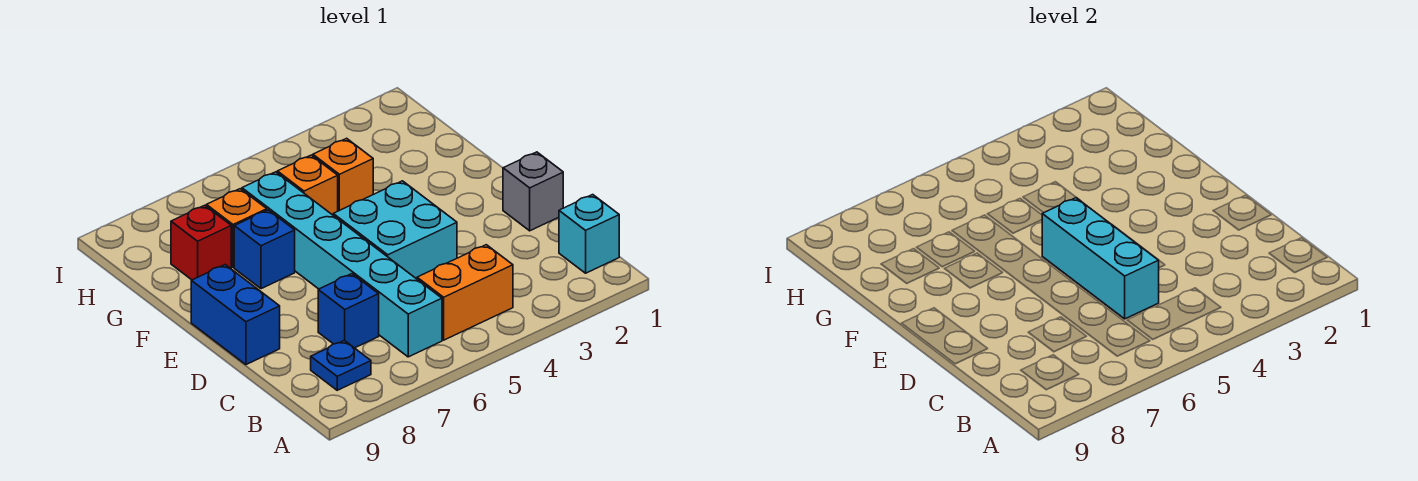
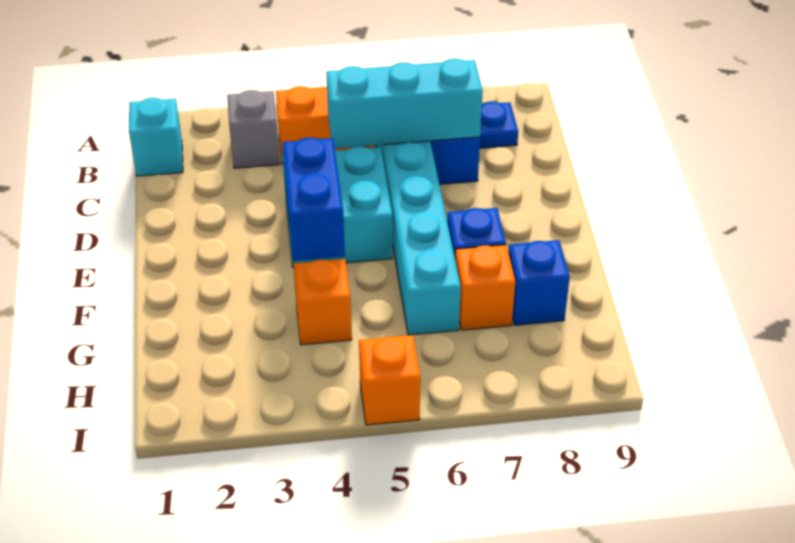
cyan 1x3 brick [1042,198,1159,319] -> cyan 1x3 brick turned to [326,59,483,149]
grey 1x1 brick [503,152,563,231] -> grey 1x1 brick moved to [227,90,280,168]
blue 1x2 brick [191,265,280,365] -> blue 1x2 brick moved to [282,138,345,261]
orange 1x1 brick [277,155,338,215] -> orange 1x1 brick moved to [359,335,420,425]
red 1x1 brick [171,205,231,280] -> blue 1x1 brick [508,240,570,325]

